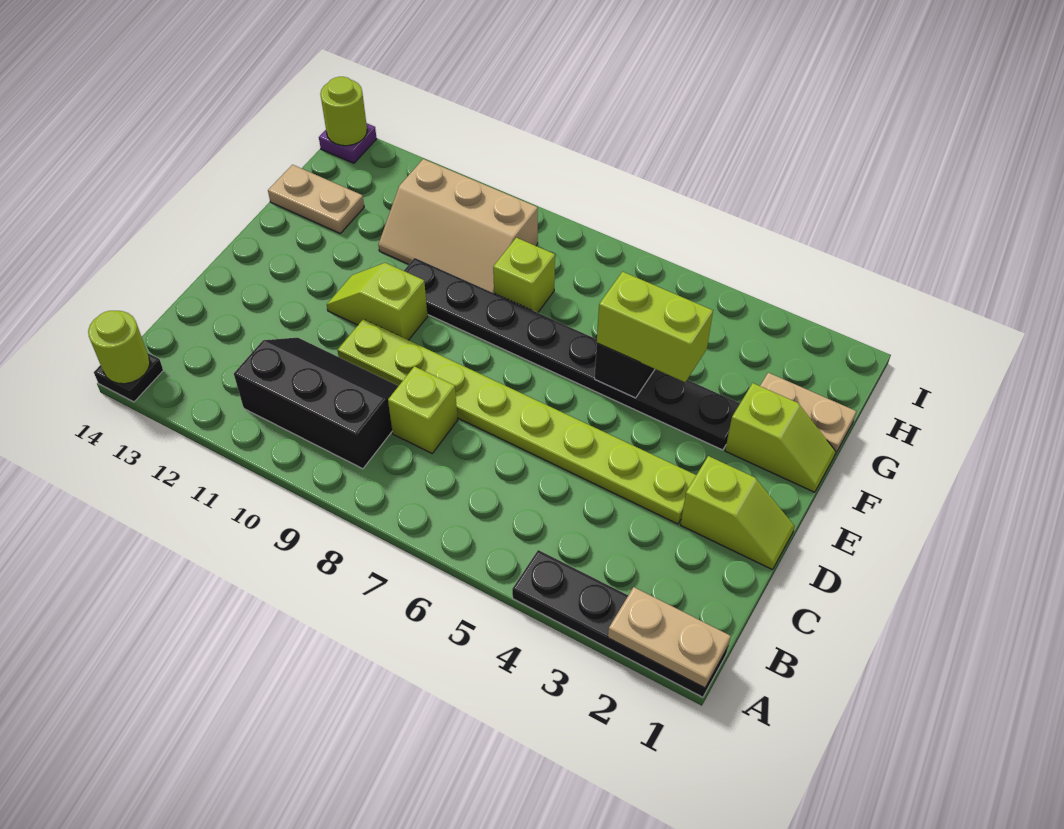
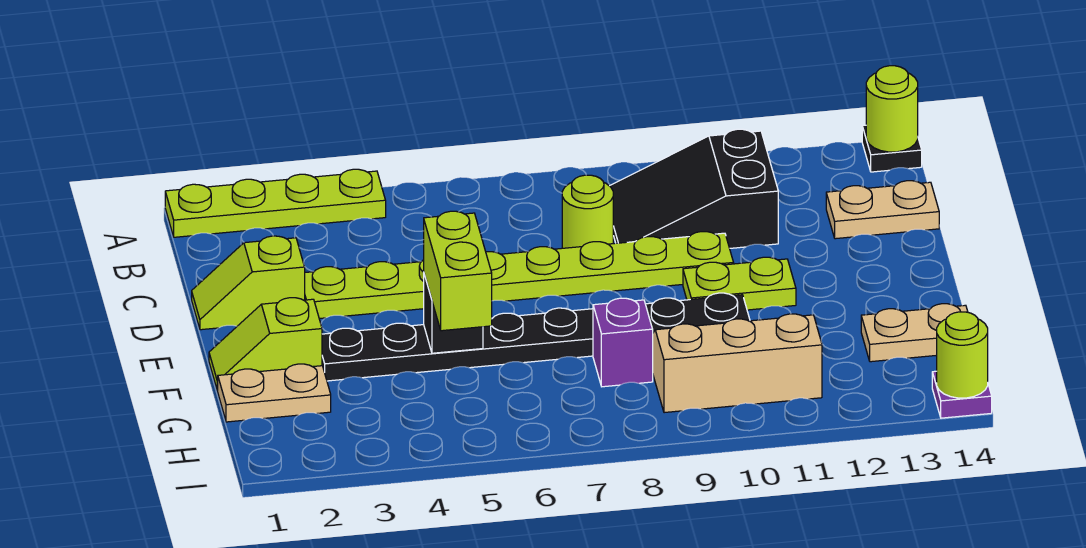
black 1x4 plate [512,550,728,697] -> lime 1x4 plate [165,169,386,237]
tan 1x2 plate [608,587,731,688] -> tan 1x2 plate moved to [826,181,939,239]
black 2x3 slope [234,338,398,469] -> black 2x3 slope turned to [610,129,778,248]
lime 1x1 brick [388,366,457,453] -> lime 1x1 round brick [562,175,613,248]
lime 1x2 slope [327,263,428,340] -> lime 1x2 plate [683,257,796,310]
lime 1x2 brick [597,272,713,382] -> lime 1x2 brick turned to [424,211,492,331]
lime 1x1 brick [493,238,555,313] -> purple 1x1 brick [593,298,653,387]

